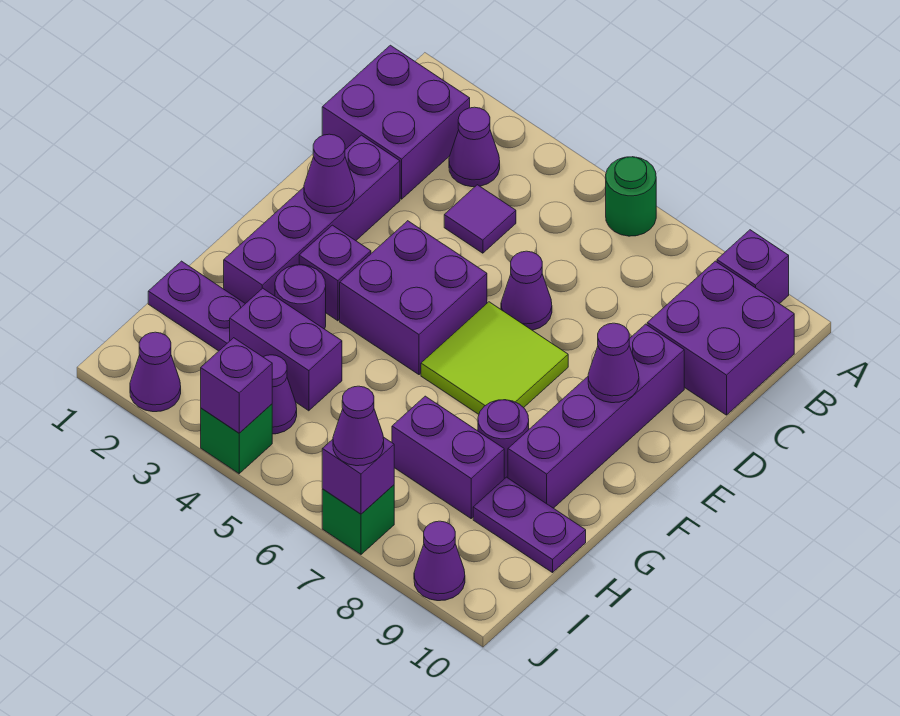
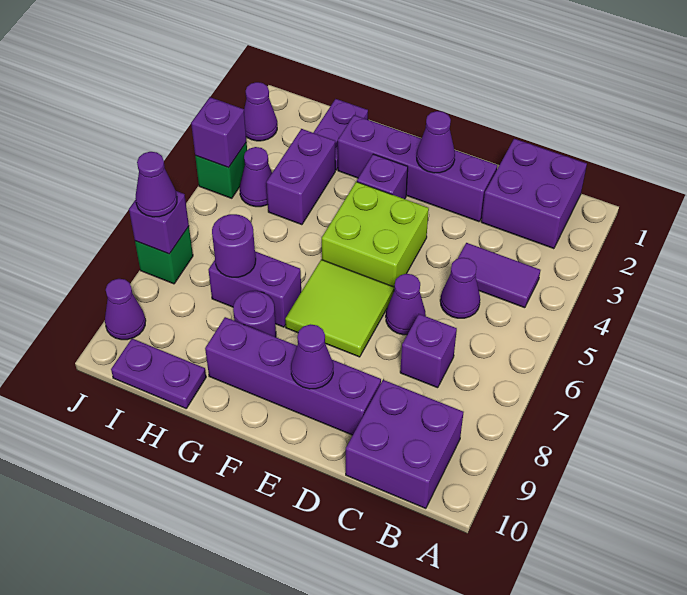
green 1x1 round brick [606,157,656,236] -> none
purple 1x1 brick [717,230,789,304] -> purple 1x1 brick moved to [400,314,457,388]
purple 1x1 cone [449,107,500,187] -> purple 1x1 cone moved to [440,258,480,318]
purple 1x1 tile [444,185,516,253] -> purple 1x2 tile [458,243,540,308]
purple 2x2 brick [340,221,487,375] -> lime 2x2 brick [322,182,429,289]
purple 1x1 round brick [275,265,326,329] -> purple 1x1 round brick moved to [212,214,256,277]
purple 1x2 brick [392,396,504,518] -> purple 1x2 brick turned to [209,251,301,327]
purple 1x2 plate [473,477,586,573] -> purple 1x2 plate turned to [111,339,206,408]

